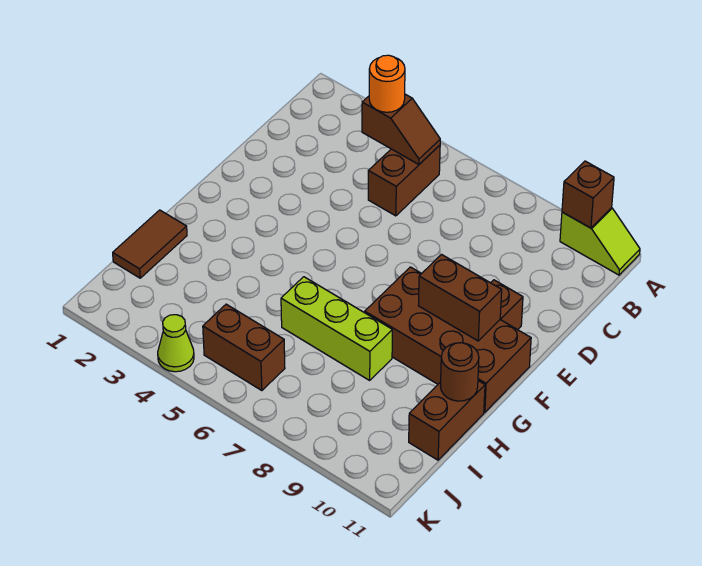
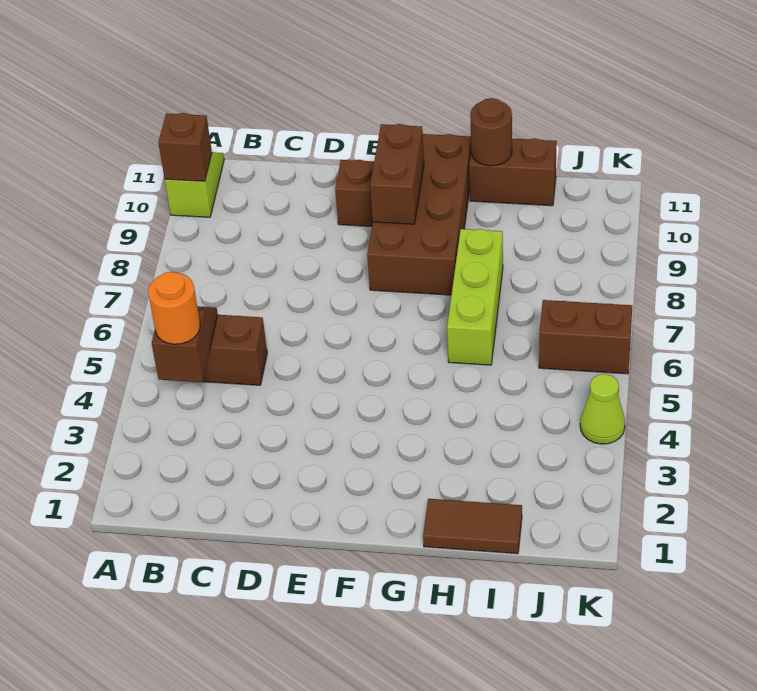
brown 1x2 brick [203,304,285,391] -> brown 1x2 brick turned to [539,300,632,374]

